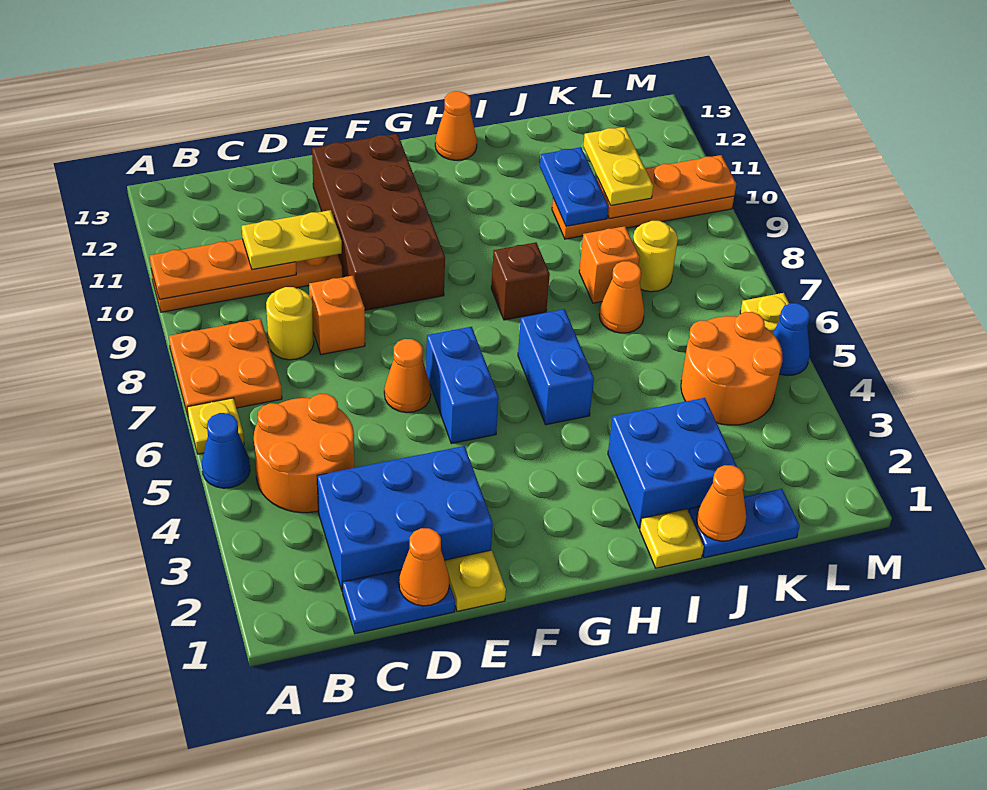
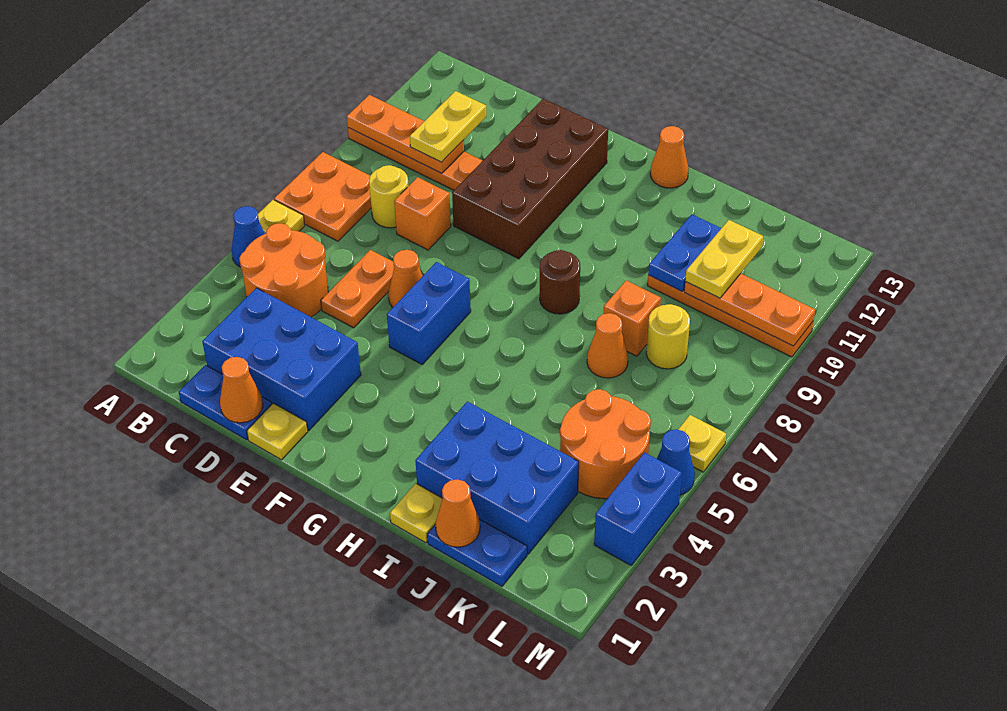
yellow 1x2 plate [242,210,342,270] -> yellow 1x2 plate turned to [410,91,486,162]
none -> orange 1x2 plate [321,250,394,328]
blue 1x2 brick [518,309,594,425] -> blue 1x2 brick moved to [594,453,682,565]
brown 1x1 brick [491,242,550,320] -> brown 1x1 round brick [540,250,580,314]
blue 2x2 brick [608,398,737,528] -> blue 2x3 brick [415,402,579,554]

